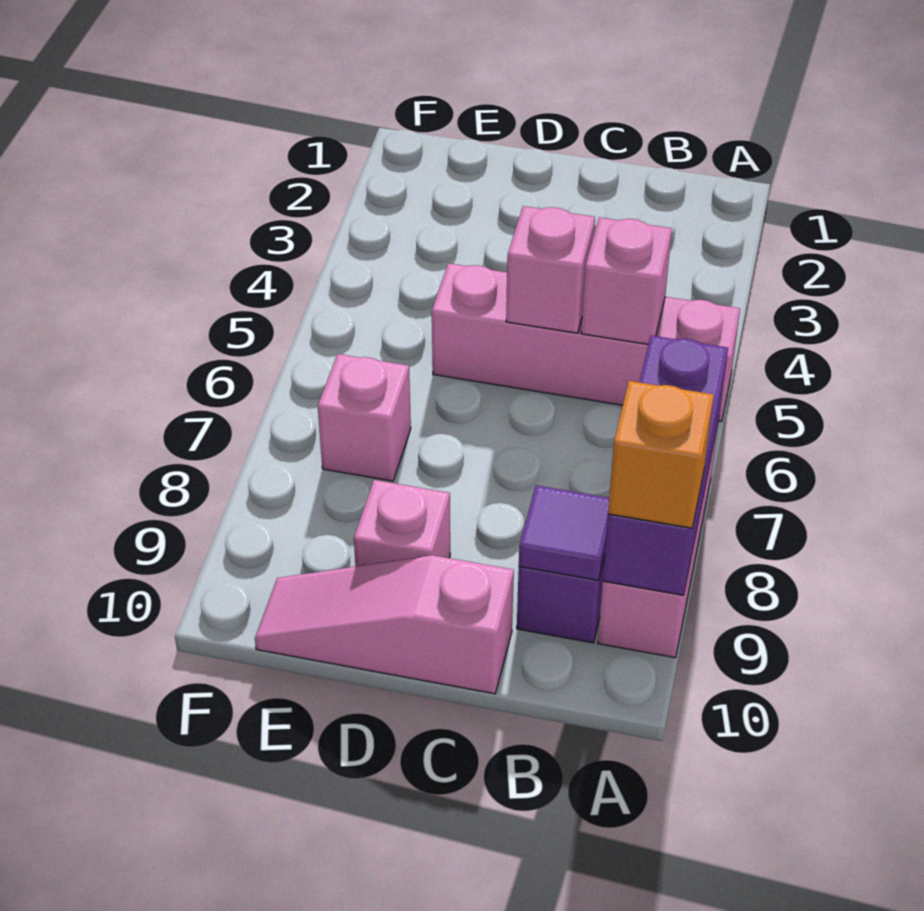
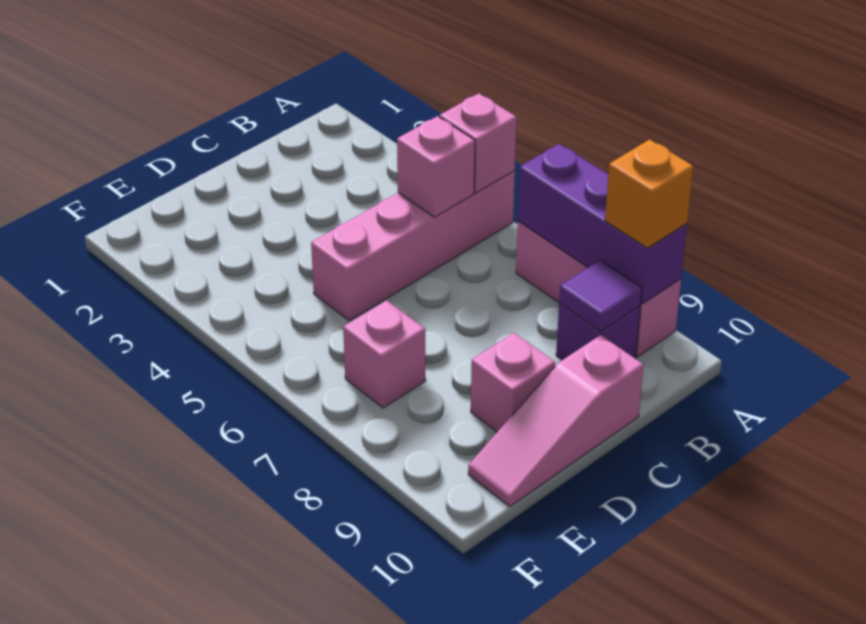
pink 1x1 brick [506,206,595,333] -> pink 1x1 brick moved to [440,94,517,193]

